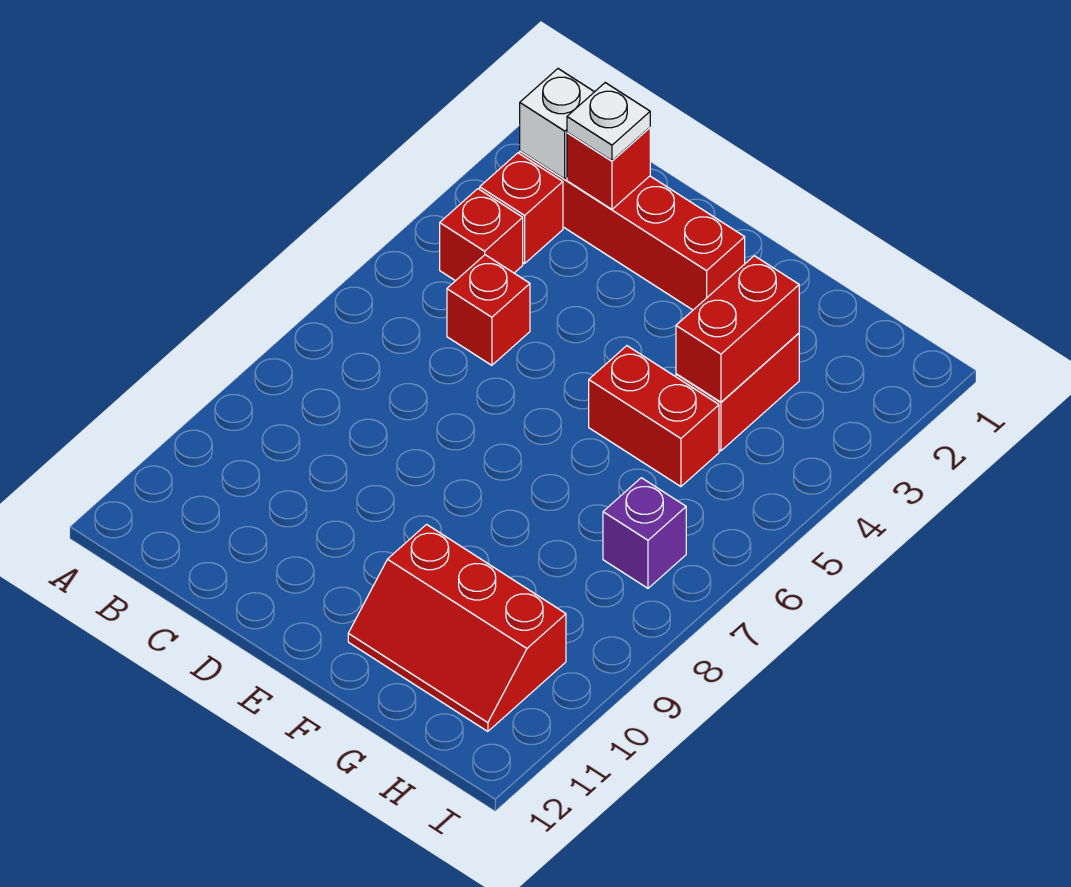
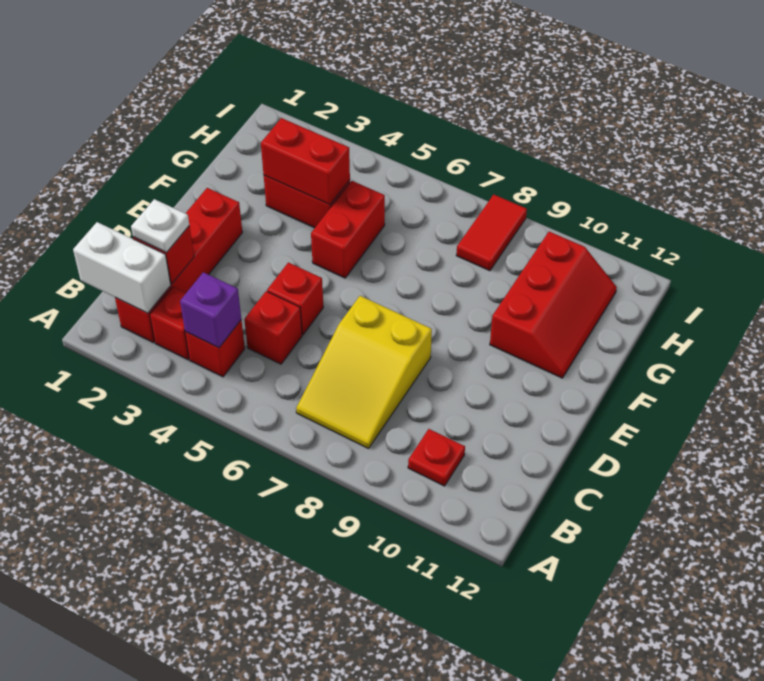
white 1x1 brick [520,69,594,179] -> white 1x2 brick [73,222,171,313]
none -> yellow 2x3 slope [296,296,432,449]
none -> red 1x1 plate [408,429,465,486]
none -> red 1x1 brick [267,262,323,335]
purple 1x1 brick [603,478,686,588] -> purple 1x1 brick moved to [180,272,241,348]
none -> red 1x2 tile [456,195,527,271]

